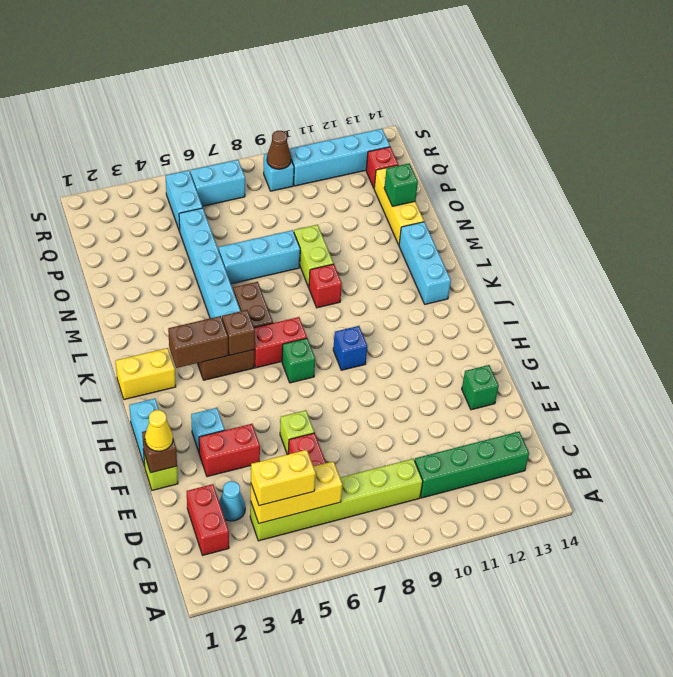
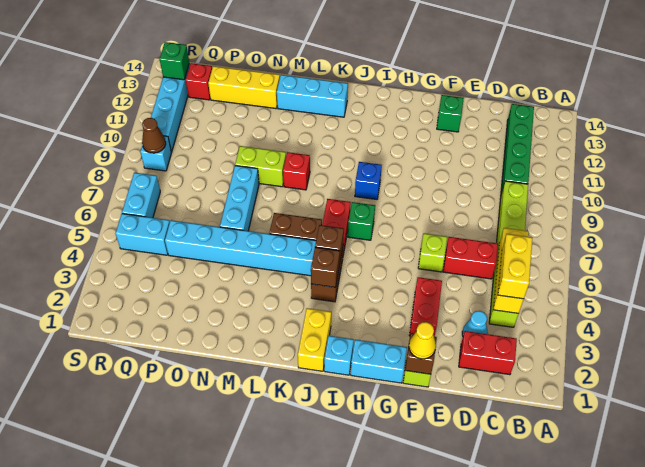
cyan 1x1 brick [191,408,225,452] -> cyan 1x1 brick moved to [324,336,354,375]
brown 1x2 brick [168,316,228,368] -> brown 1x1 brick [311,247,340,287]
green 1x1 brick [384,163,418,206] -> green 1x1 brick moved to [160,42,189,80]

